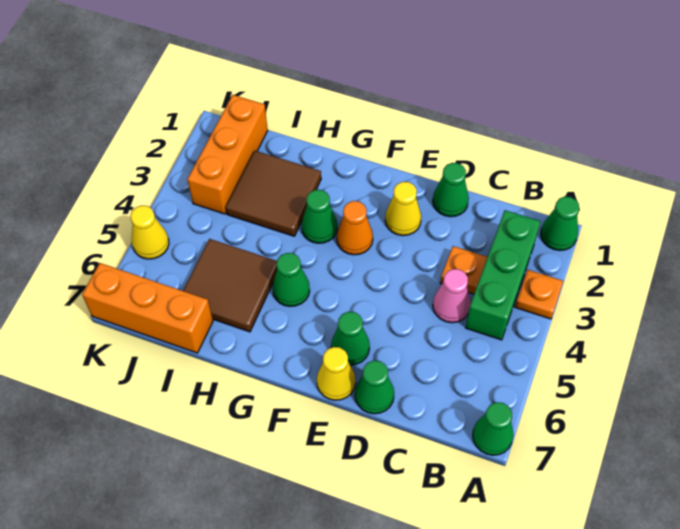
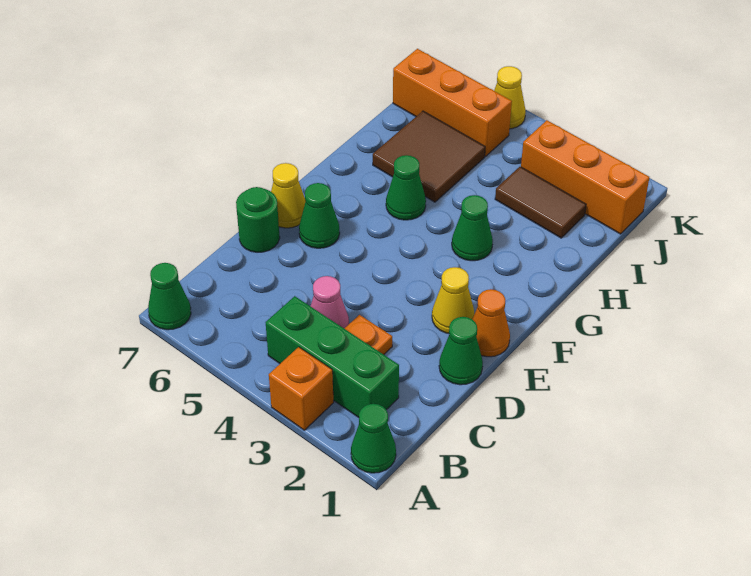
orange 1x1 plate [515,270,563,319] -> orange 1x1 brick [269,347,334,430]
green 1x1 cone [355,361,394,414] -> green 1x1 round brick [236,187,280,252]
orange 1x1 cone [337,201,373,255] -> orange 1x1 cone moved to [472,289,510,357]
brown 2x2 tile [226,151,321,236] -> brown 1x2 tile [495,167,586,238]
orange 1x3 brick [82,263,213,353] -> orange 1x3 brick turned to [393,49,512,156]

